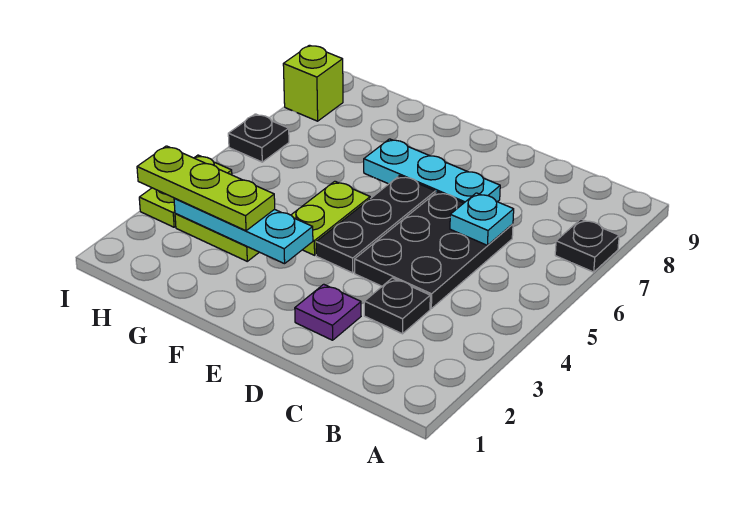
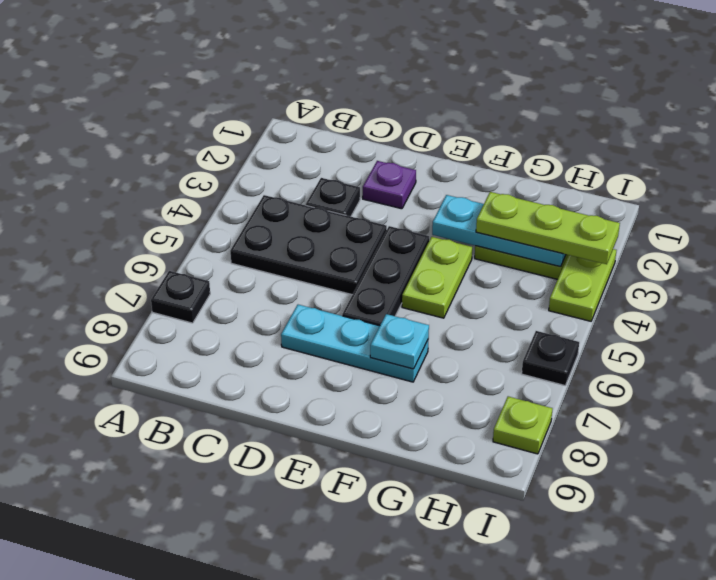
black 2x3 plate [355,192,513,309] -> black 2x3 plate turned to [230,195,387,295]
cyan 1x1 plate [450,193,514,245] -> cyan 1x1 plate moved to [370,314,429,369]
lime 1x1 brick [283,45,343,121] -> lime 1x1 plate [493,396,552,454]

